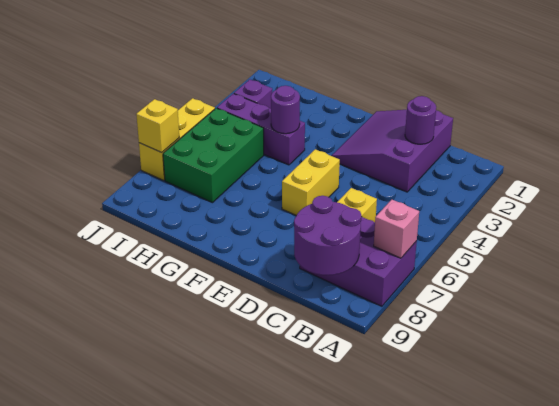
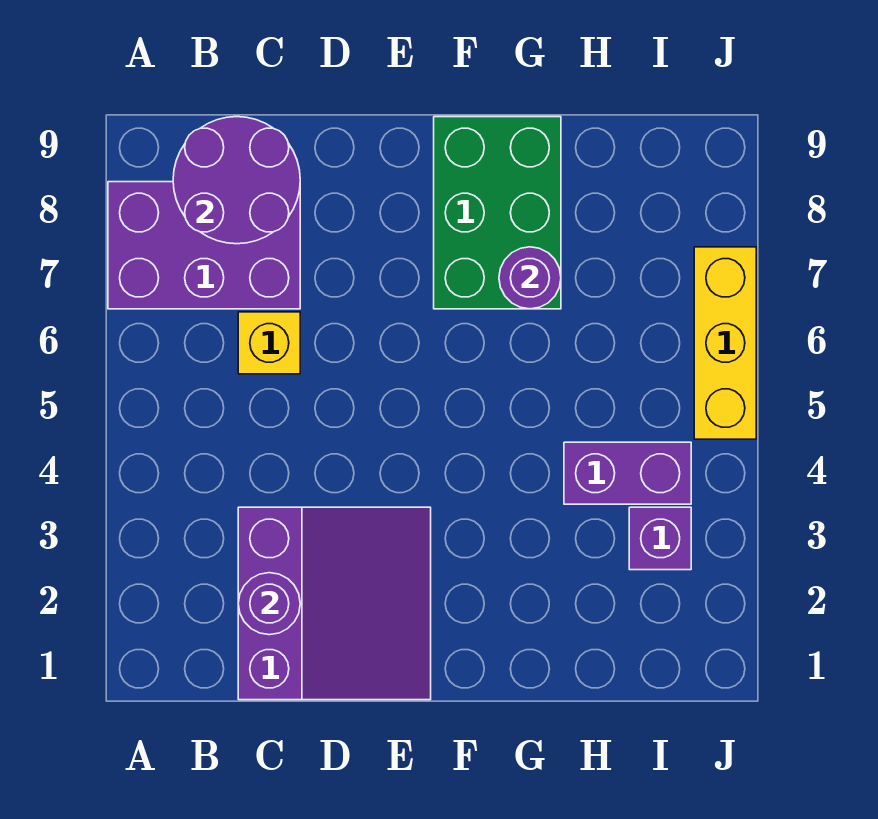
pink 1x1 brick [374,200,419,258] -> none
yellow 1x2 brick [282,149,340,215] -> none
purple 1x3 brick [217,94,305,165] -> purple 1x2 brick [564,442,691,504]
purple 1x1 round brick [271,86,300,134] -> purple 1x1 round brick moved to [499,247,561,309]
green 2x3 brick [163,108,264,203] -> green 2x3 brick moved to [434,117,561,309]
yellow 1x1 brick [136,99,179,152] -> none

